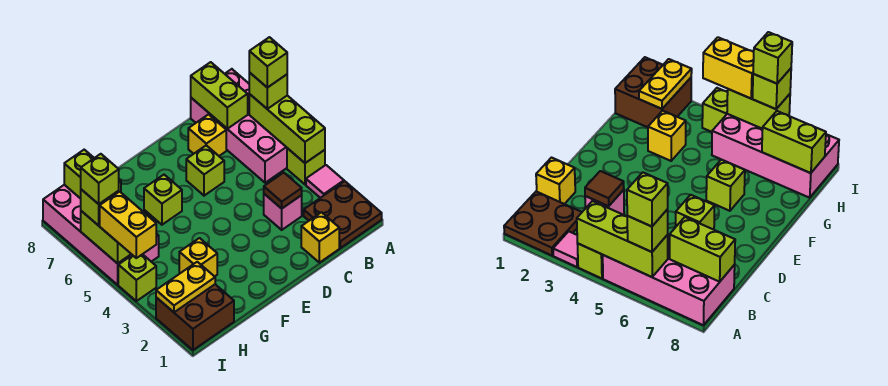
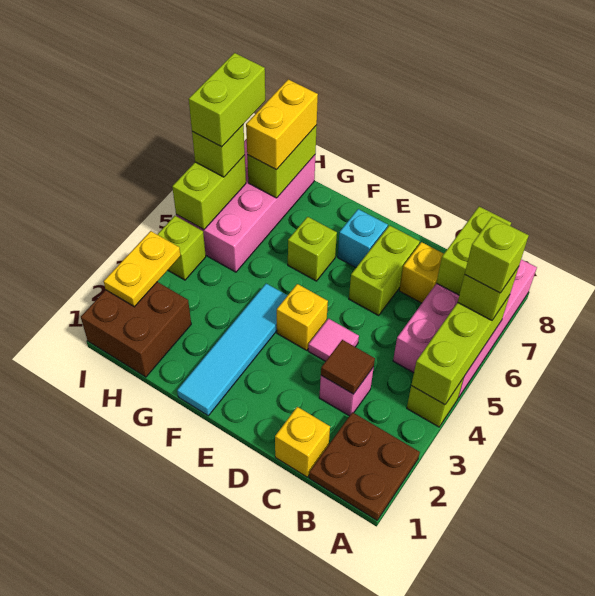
pink 1x1 tile [306,165,344,198] -> pink 1x1 tile moved to [308,319,359,362]
lime 1x1 brick [186,145,224,196] -> lime 1x2 brick [349,225,420,315]
none -> cyan 1x1 brick [338,209,388,267]
none -> cyan 1x4 tile [177,284,288,416]
yellow 1x1 brick [179,238,217,277] -> yellow 1x1 brick moved to [277,284,328,350]
yellow 1x2 plate [156,262,215,312] -> yellow 1x2 plate turned to [104,231,181,307]
yellow 1x2 brick [100,192,156,258] -> yellow 1x2 brick moved to [246,79,318,170]
lime 1x1 brick [81,154,119,204] -> lime 1x2 brick [189,53,265,147]

